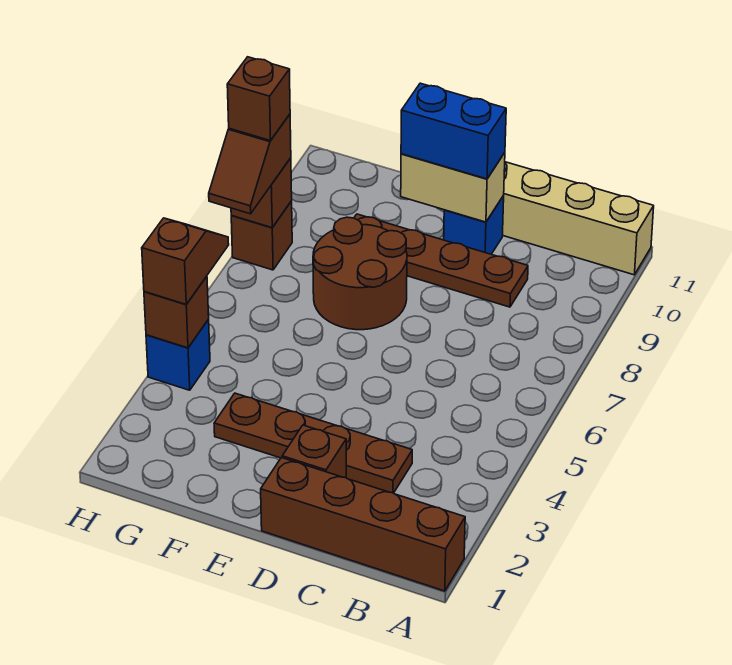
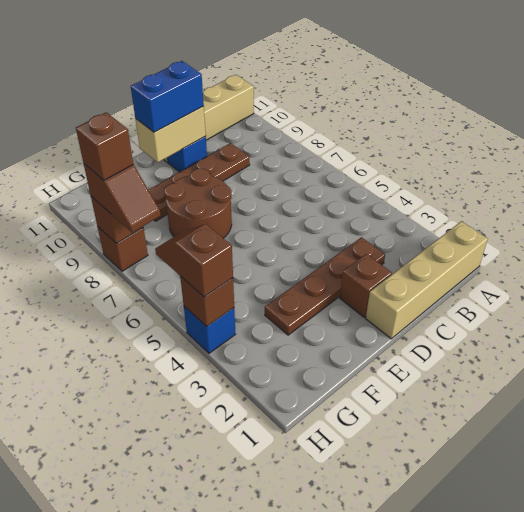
brown 1x4 brick [261,458,465,591] -> tan 1x4 brick [366,221,488,339]

